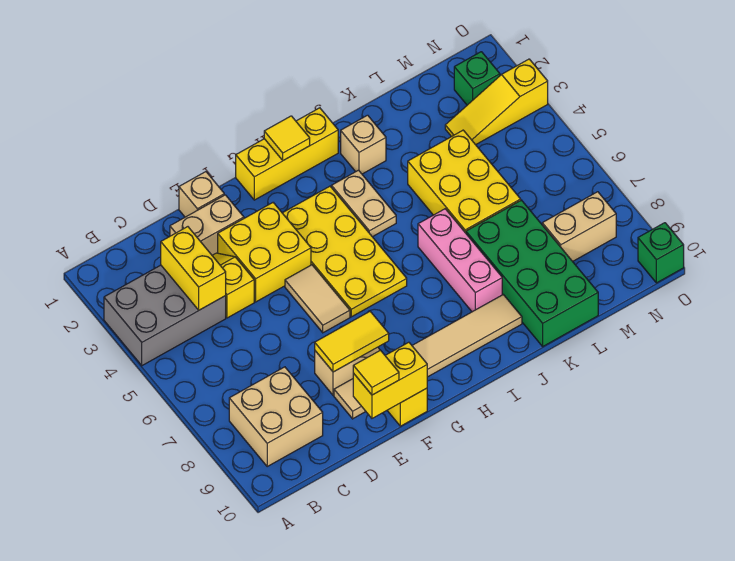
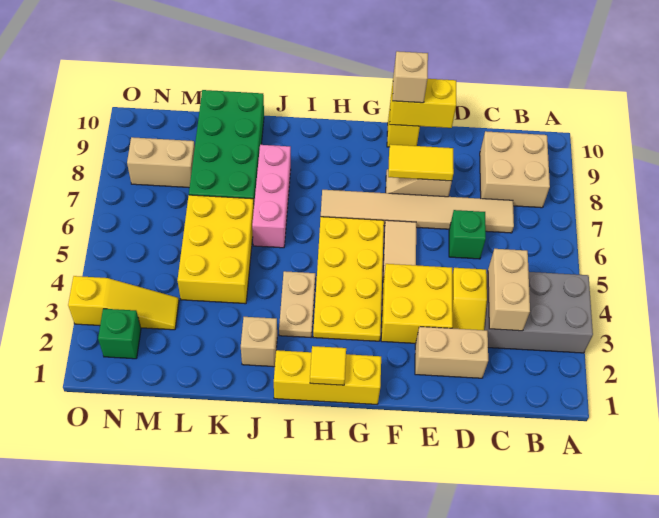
yellow 1x2 brick [161,227,226,310] -> tan 1x2 brick [488,249,530,331]
tan 1x1 brick [179,172,224,217] -> tan 1x1 brick moved to [393,51,428,103]
tan 1x6 tile [334,295,522,419] -> tan 1x6 tile moved to [321,190,514,233]
yellow 1x1 tile [353,350,399,395] -> none
green 1x1 brick [638,223,684,283] -> green 1x1 brick moved to [449,210,486,259]

